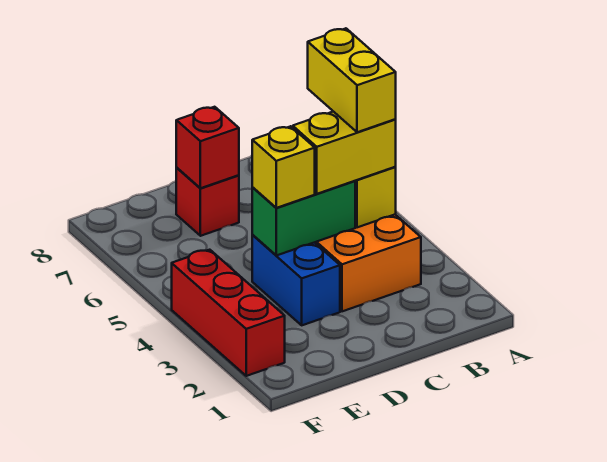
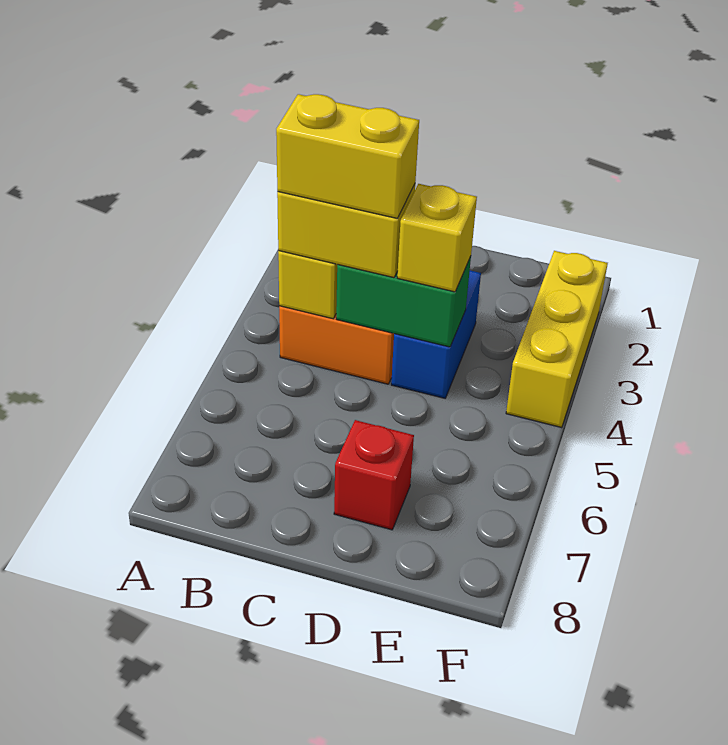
yellow 1x2 brick [308,28,396,132] -> yellow 1x2 brick turned to [276,94,419,219]
red 1x1 brick [176,107,239,188] -> none
red 1x3 brick [172,250,285,376] -> yellow 1x3 brick [506,251,608,428]

